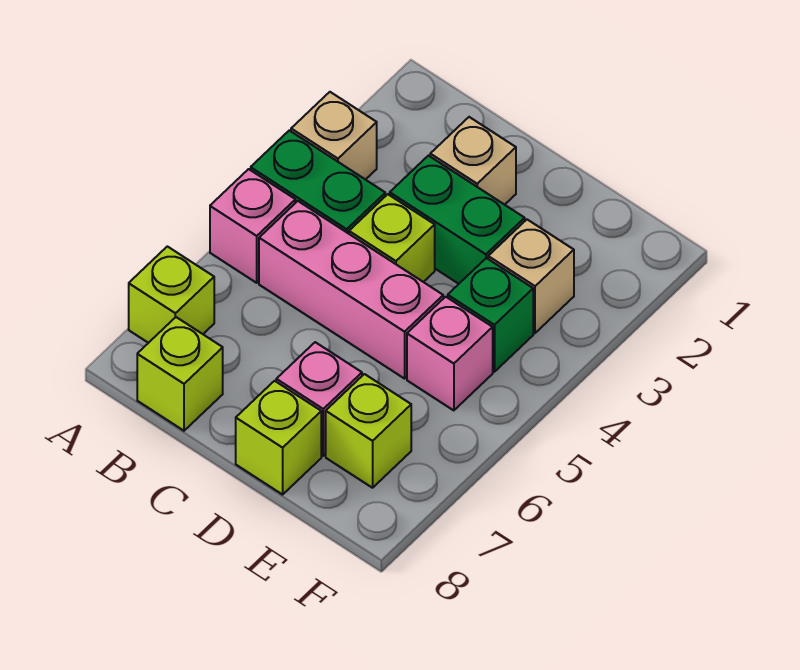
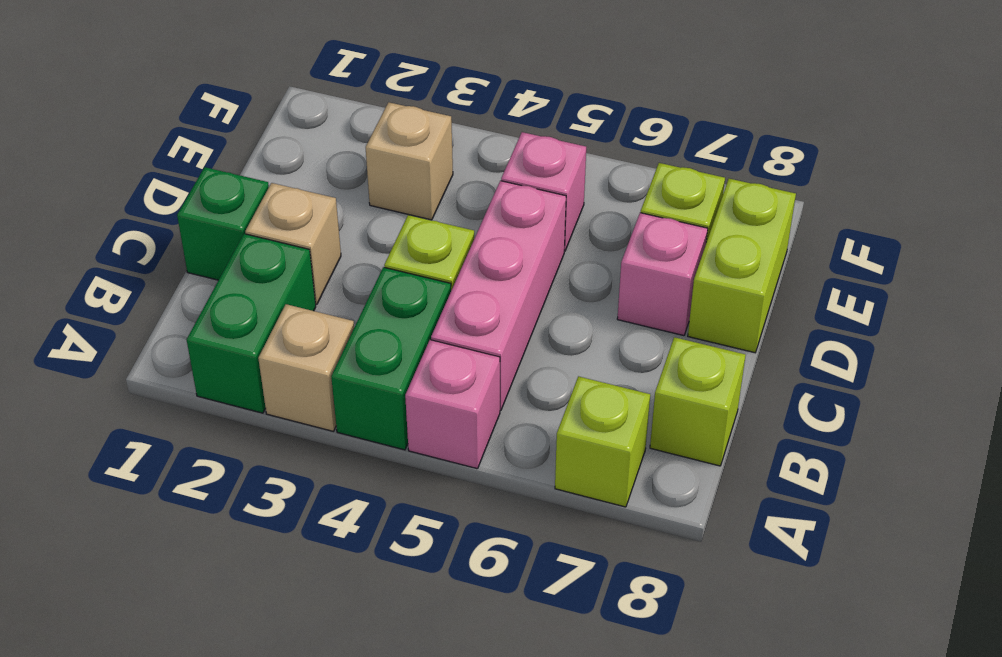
green 1x2 brick [390,156,525,284] -> green 1x2 brick moved to [187,234,316,413]
lime 1x1 brick [236,381,321,495] -> lime 1x2 brick [688,179,796,353]
green 1x1 brick [448,258,533,372] -> green 1x1 brick moved to [177,167,269,280]

